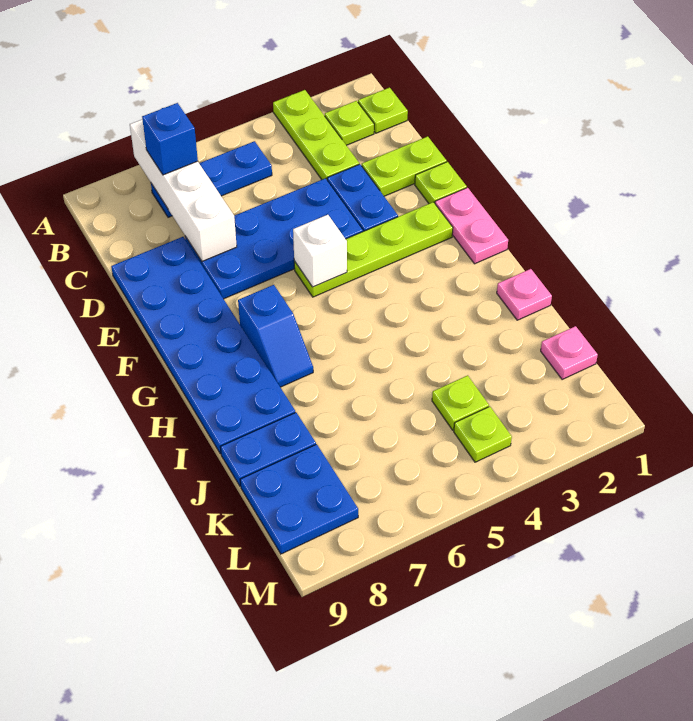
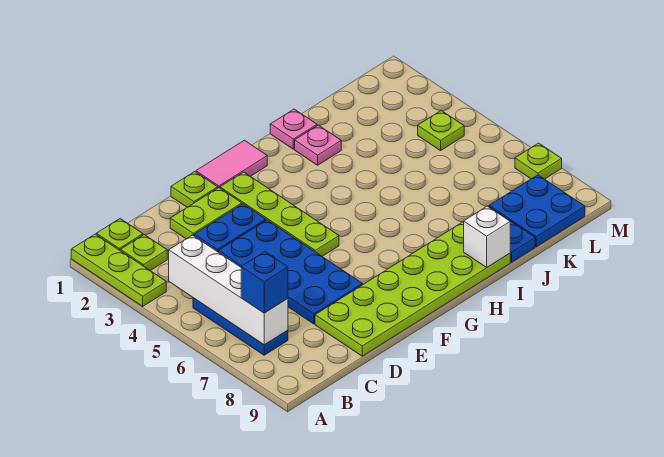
lime 1x3 plate [273,90,359,179] -> lime 1x3 plate turned to [71,234,166,306]
white 1x4 brick [130,120,237,261] -> white 1x4 brick turned to [169,235,288,345]
lime 1x2 plate [362,136,447,196] -> lime 1x2 plate turned to [170,188,242,239]
blue 2x6 plate [111,237,295,454] -> lime 2x6 plate [315,222,510,356]
pink 1x2 plate [435,188,508,264] -> pink 1x2 tile [196,140,267,188]
white 1x1 brick [293,215,347,287] -> white 1x1 brick moved to [464,206,510,267]
blue 1x2 slope [238,285,313,387] -> none
pink 1x1 plate [541,326,598,380] -> pink 1x1 plate moved to [295,125,341,165]
lime 1x1 plate [432,375,489,430] -> lime 1x1 plate moved to [515,143,562,179]

